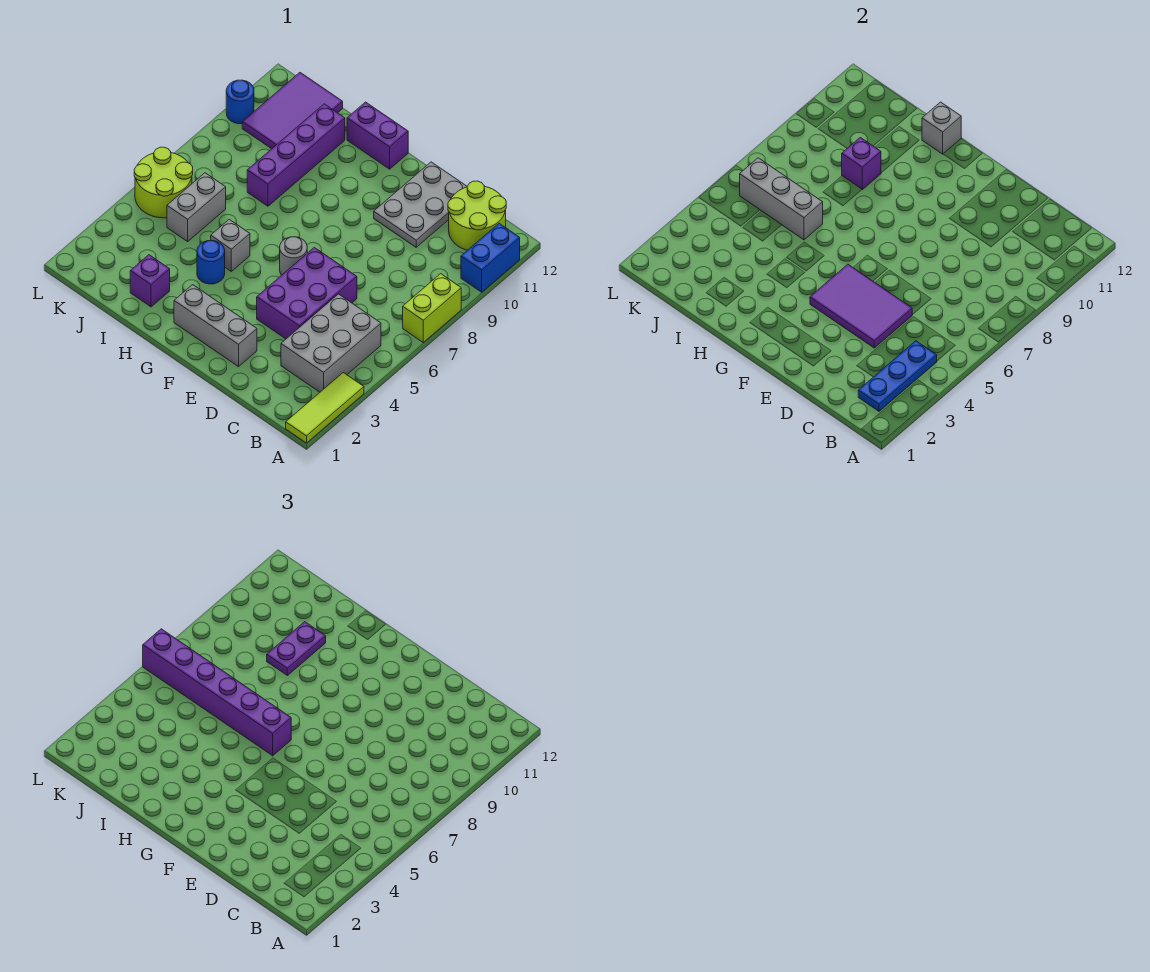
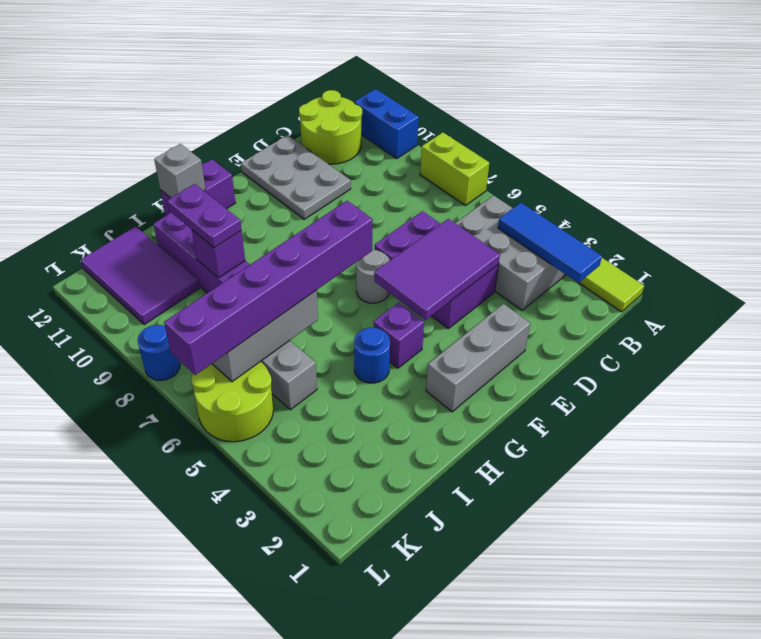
blue 1x3 plate [858,341,937,411] -> blue 1x3 tile [498,203,602,283]
grey 1x1 brick [211,219,250,271] -> none
purple 1x1 brick [130,255,170,307] -> purple 1x1 brick moved to [374,302,424,368]
blue 1x1 round brick [226,80,254,124] -> blue 1x1 round brick moved to [138,325,180,380]

